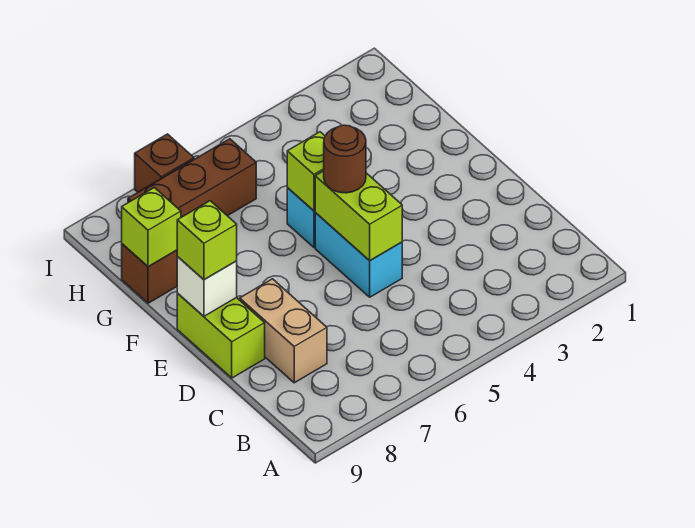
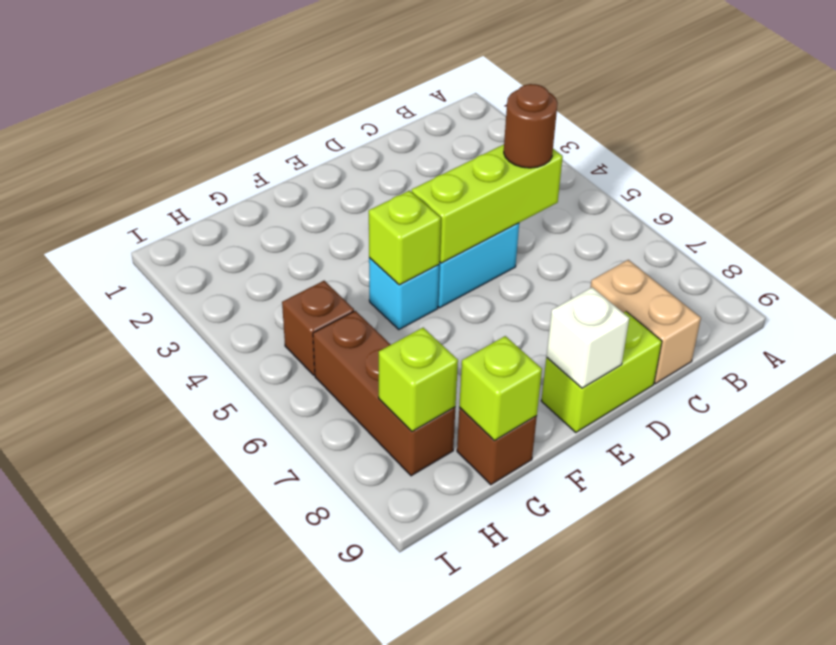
tan 1x2 brick [240,279,327,383] -> tan 1x2 brick turned to [590,260,701,384]
lime 1x2 brick [315,171,402,261] -> lime 1x3 brick [412,145,563,263]
brown 1x1 round brick [324,125,366,193] -> brown 1x1 round brick moved to [504,84,558,168]
lime 1x1 brick [177,201,237,280] -> lime 1x1 brick moved to [379,328,458,431]
brown 1x1 brick [135,134,194,192] -> brown 1x1 brick moved to [282,281,354,375]

